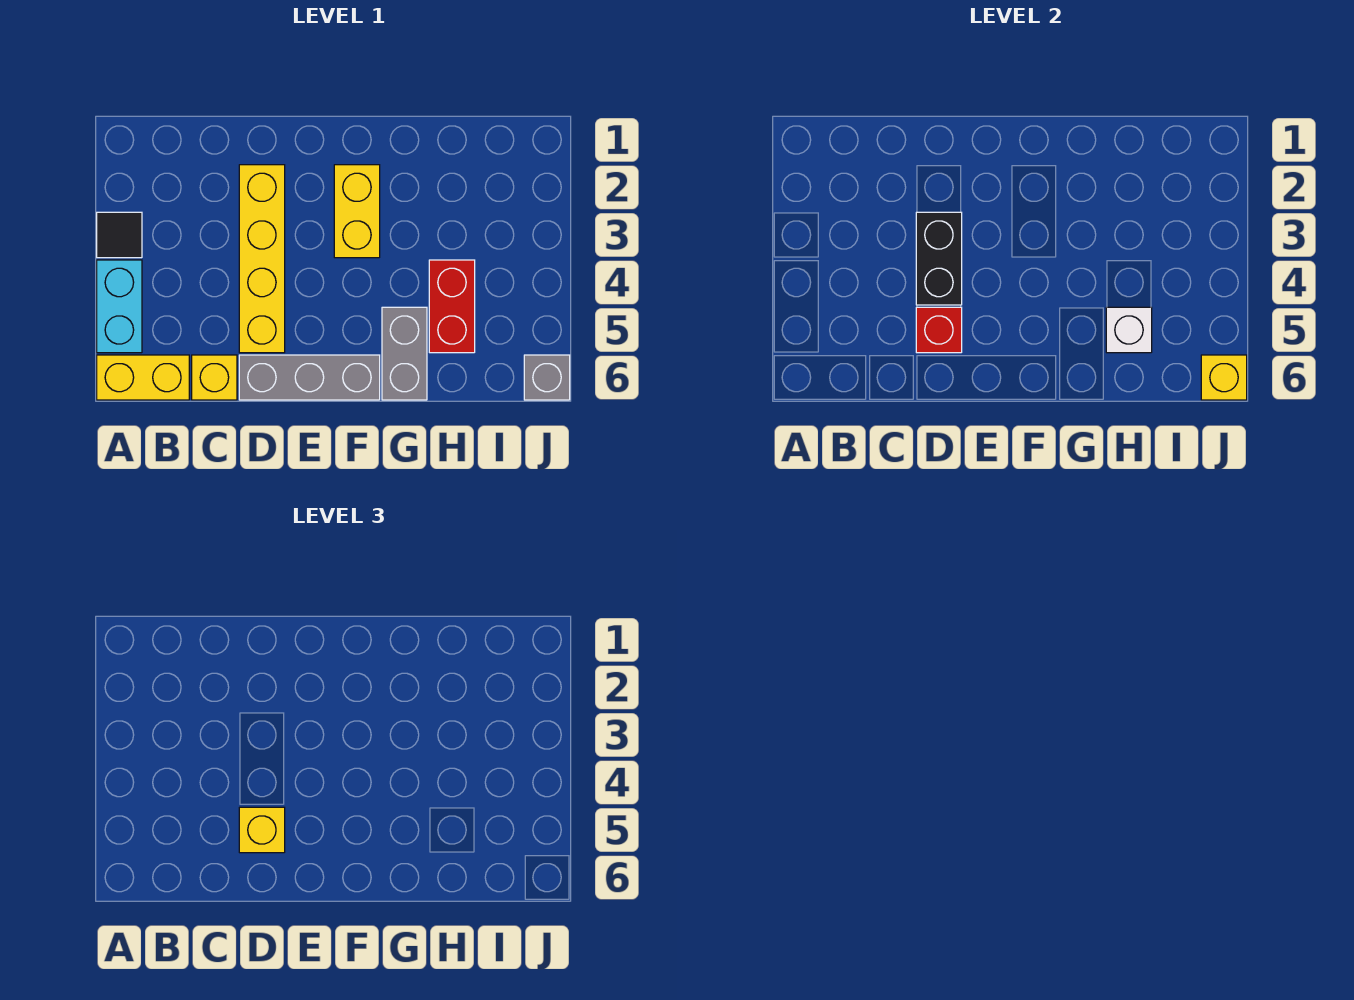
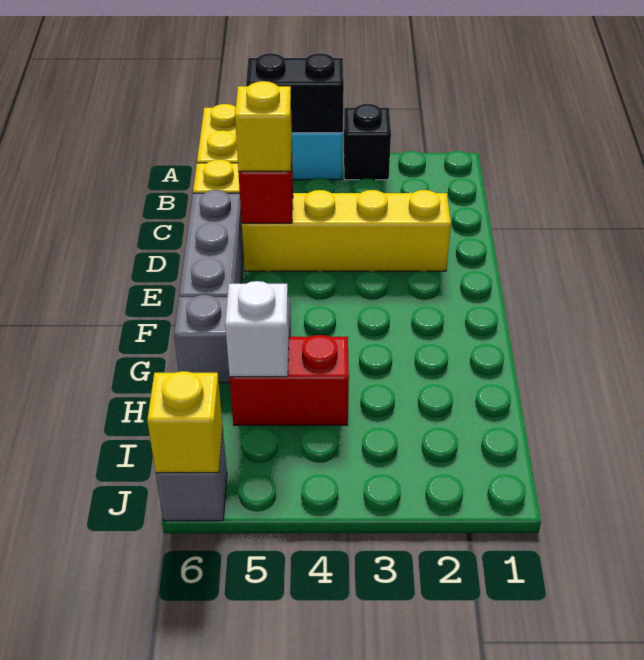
black 1x1 tile [97,212,142,258] -> black 1x1 brick [344,104,391,180]
black 1x2 brick [916,212,962,305] -> black 1x2 brick moved to [246,53,344,133]
yellow 1x2 brick [334,165,380,258] -> none

